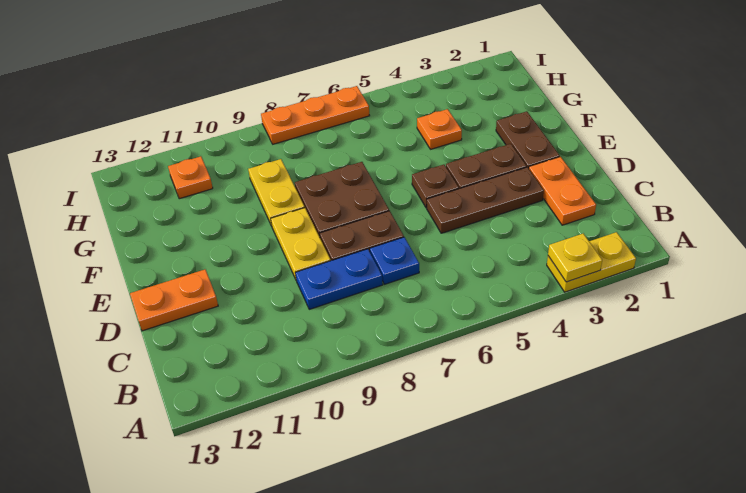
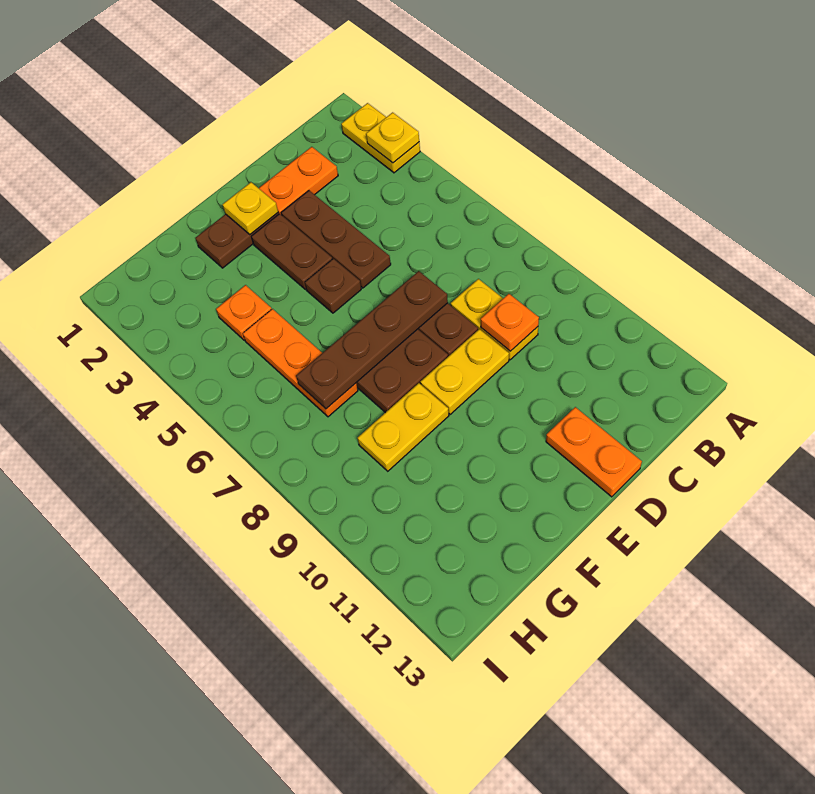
blue 1x1 plate [370,237,419,284] -> none
blue 1x2 plate [296,249,383,309] -> yellow 1x2 plate [451,279,538,360]
none -> brown 1x4 plate [296,271,448,409]
none -> yellow 1x1 plate [222,182,278,234]
orange 1x1 plate [168,156,213,199] -> orange 1x1 plate moved to [481,294,539,351]
orange 1x3 plate [261,86,370,144] -> orange 1x3 plate moved to [243,309,358,417]

